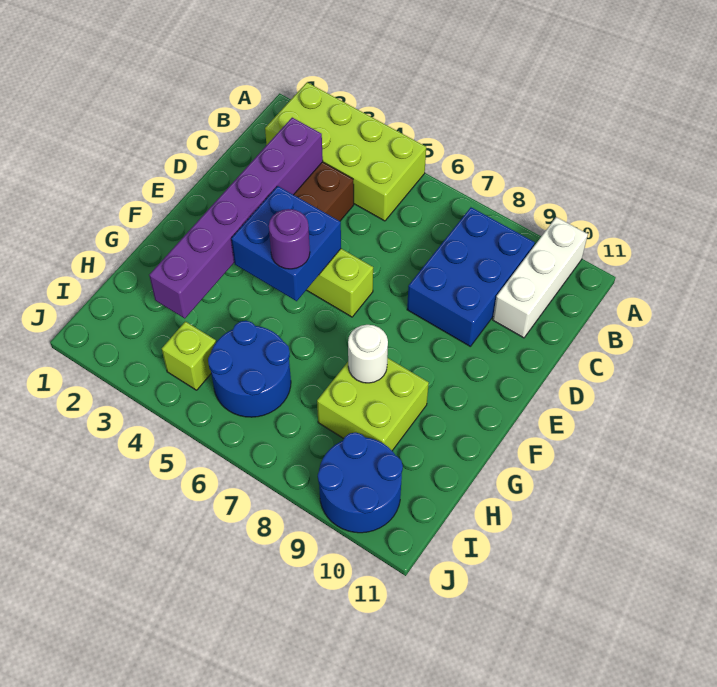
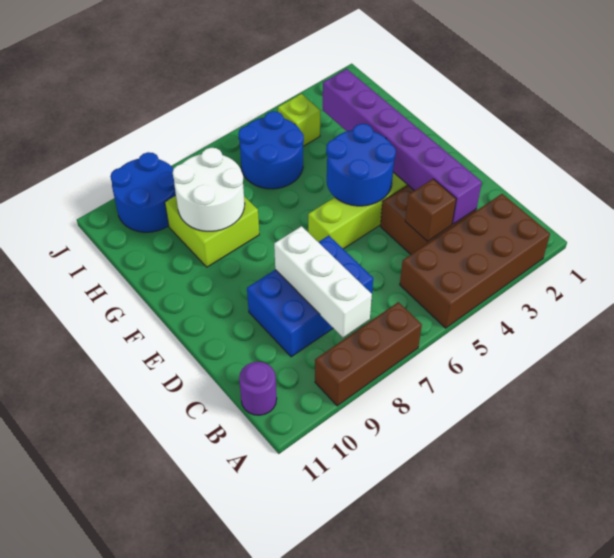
lime 2x4 brick [265,82,426,221] -> brown 2x4 brick [400,194,550,328]
none -> brown 1x3 brick [315,302,422,406]
white 1x3 brick [493,217,588,338] -> white 1x3 brick moved to [274,226,372,338]
blue 2x3 brick [407,207,535,346] -> blue 2x3 brick turned to [247,236,373,357]
none -> brown 1x1 brick [405,179,456,241]
blue 2x2 brick [231,186,341,301] -> blue 2x2 round brick [326,124,396,206]
purple 1x1 round brick [269,209,310,269] -> purple 1x1 round brick moved to [239,362,277,415]
white 1x1 round brick [348,325,388,383] -> white 2x2 round brick [173,148,245,231]

